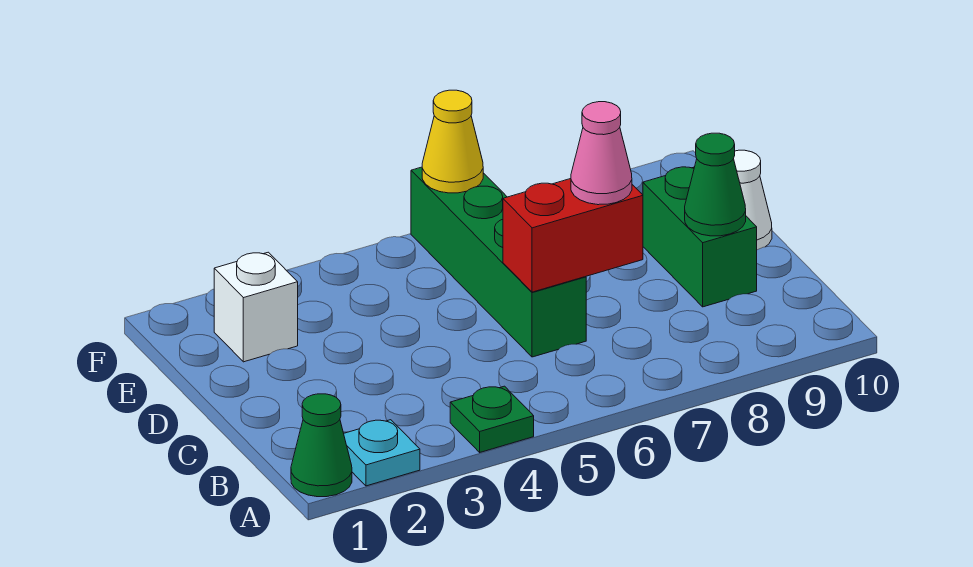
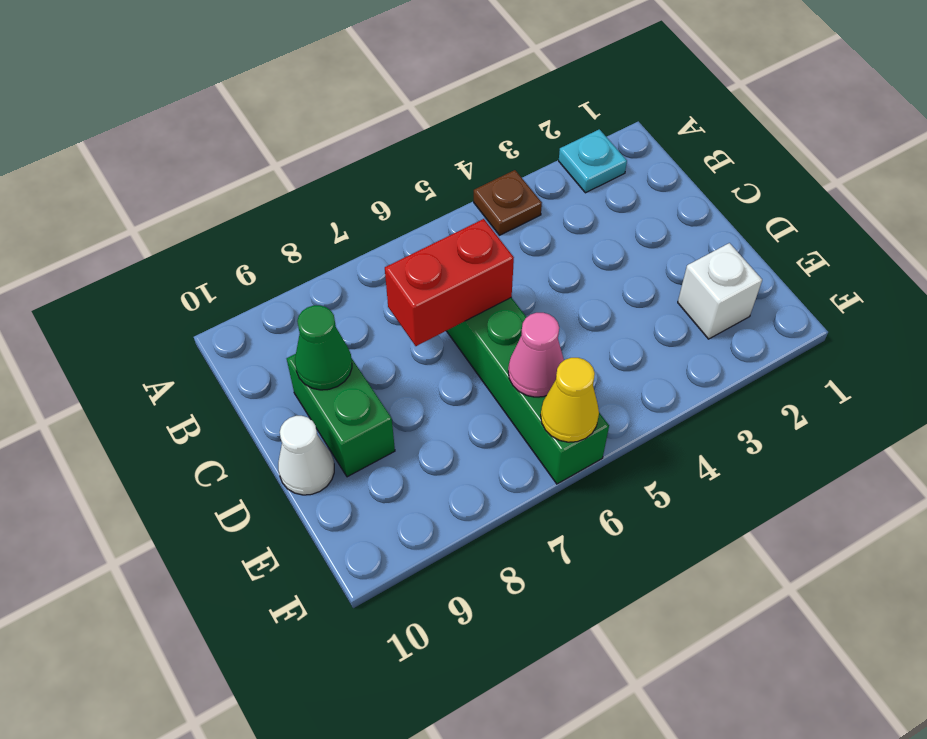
green 1x1 cone [291,394,352,497] -> none
green 1x1 plate [450,386,534,452] -> brown 1x1 plate [474,170,542,235]
pink 1x1 cone [571,102,632,205] -> pink 1x1 cone moved to [508,313,564,397]

